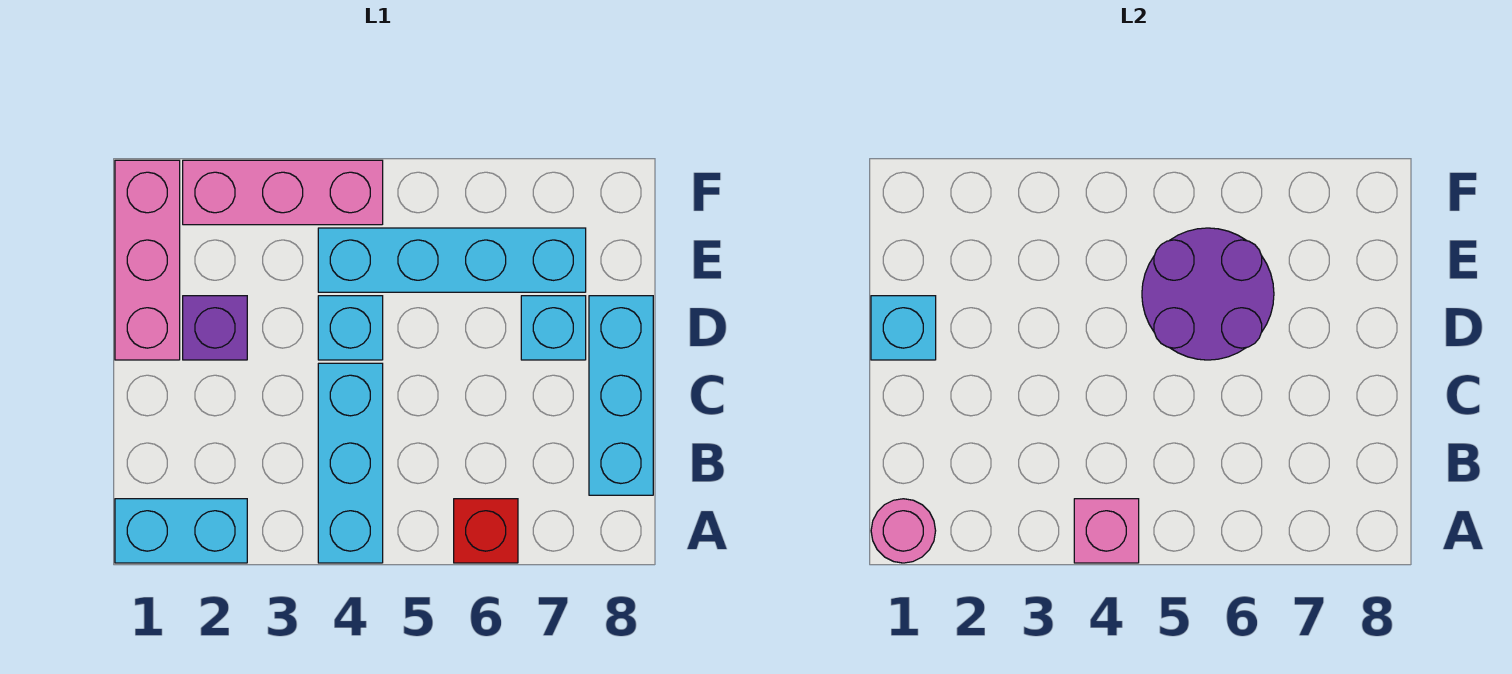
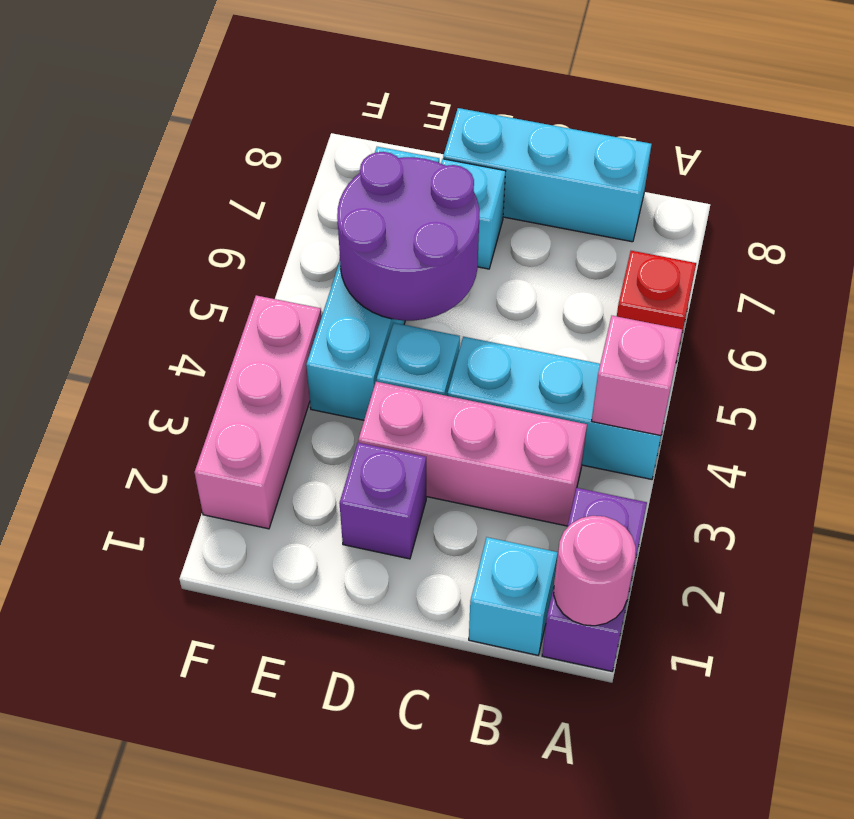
cyan 1x2 brick [115,499,247,563] -> purple 1x2 brick [542,488,647,671]
pink 1x3 brick [115,160,180,360] -> pink 1x3 brick moved to [358,382,587,526]
cyan 1x1 brick [871,296,936,360] -> cyan 1x1 brick moved to [469,537,558,655]

